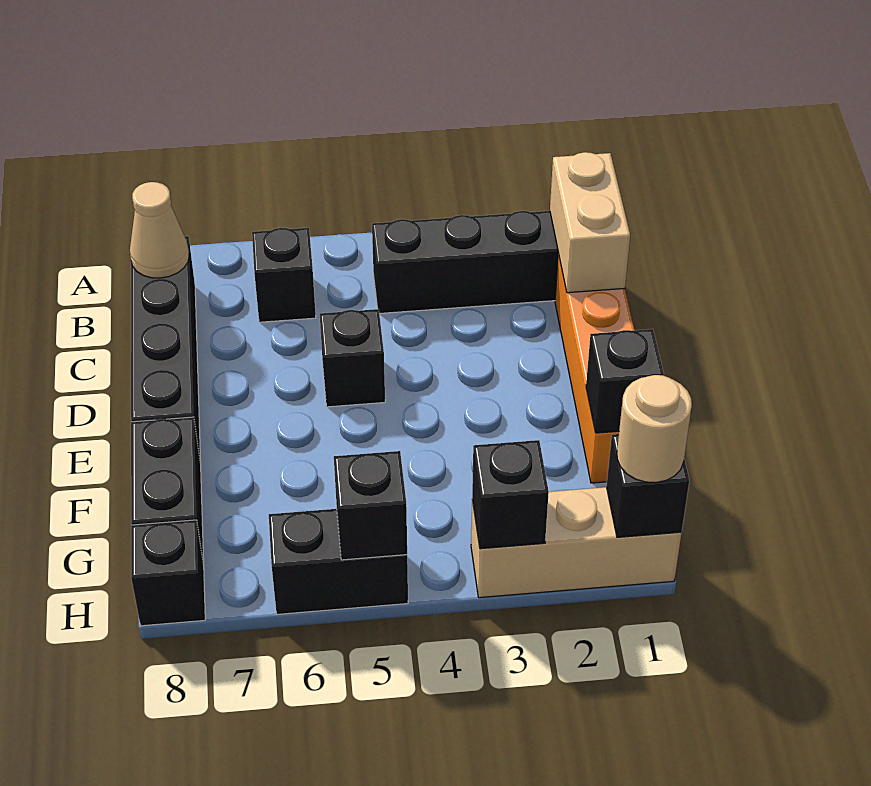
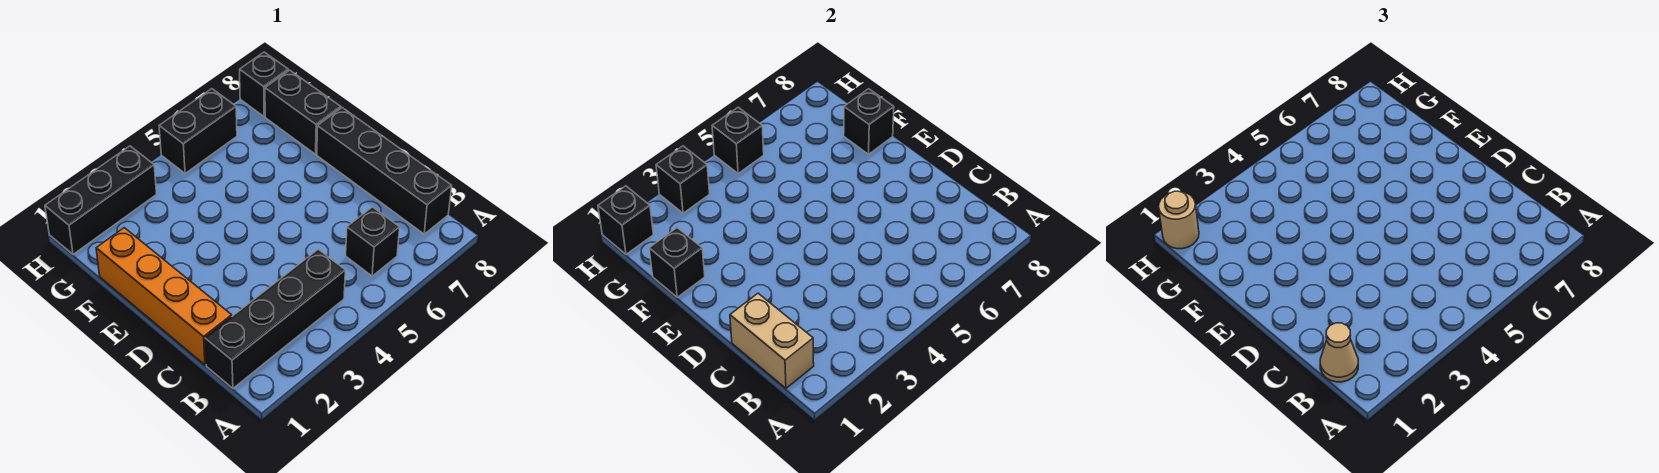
tan 1x1 cone [130,182,189,278] -> tan 1x1 cone moved to [1320,323,1358,382]
black 1x1 brick [320,309,385,407] -> black 1x1 brick moved to [844,89,894,154]
tan 1x3 brick [471,487,682,598] -> black 1x3 brick [45,146,157,254]

